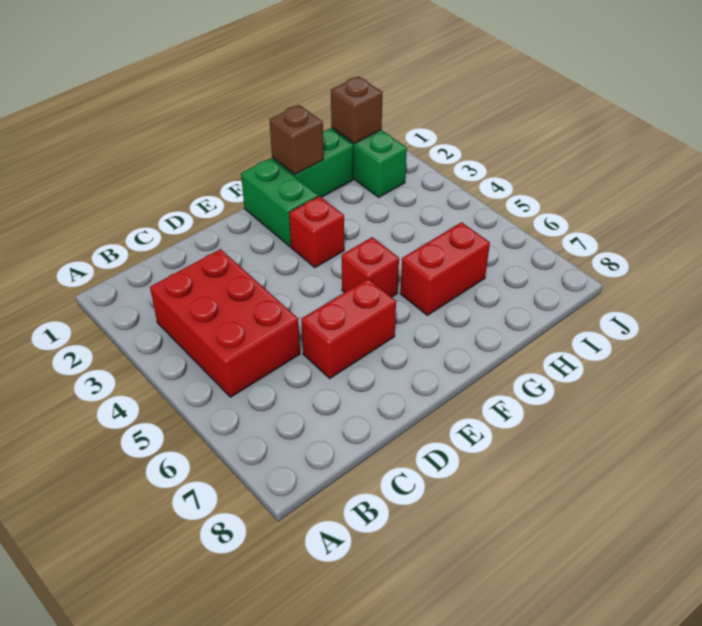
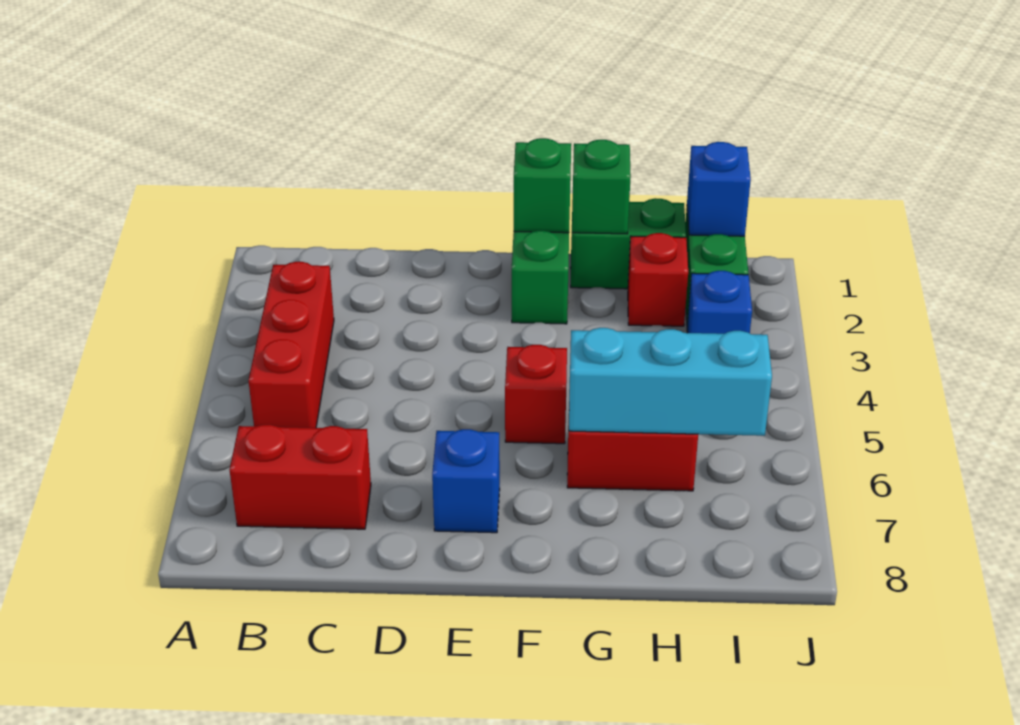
red 2x3 brick [150,249,300,397] -> red 1x3 brick [249,262,334,428]
red 1x2 brick [301,279,396,378] -> red 1x2 brick moved to [230,425,371,529]
none -> blue 1x1 brick [432,429,500,533]
none -> green 1x1 brick [514,138,571,233]
red 1x1 brick [289,196,344,267] -> red 1x1 brick moved to [628,233,688,326]
brown 1x1 brick [269,105,324,174] -> green 1x1 brick [572,140,631,234]
none -> cyan 1x3 brick [569,328,772,436]
brown 1x1 brick [331,77,383,144] -> blue 1x1 brick [687,142,751,236]
none -> blue 1x1 brick [687,271,752,334]

